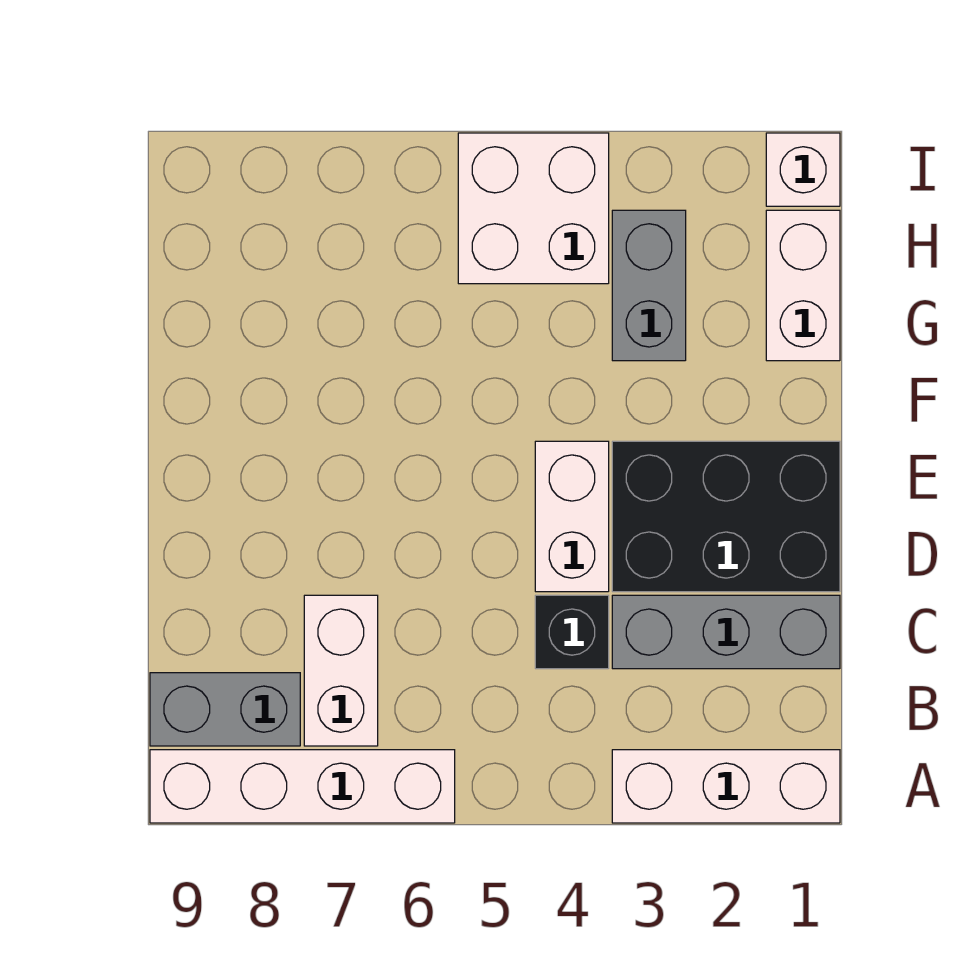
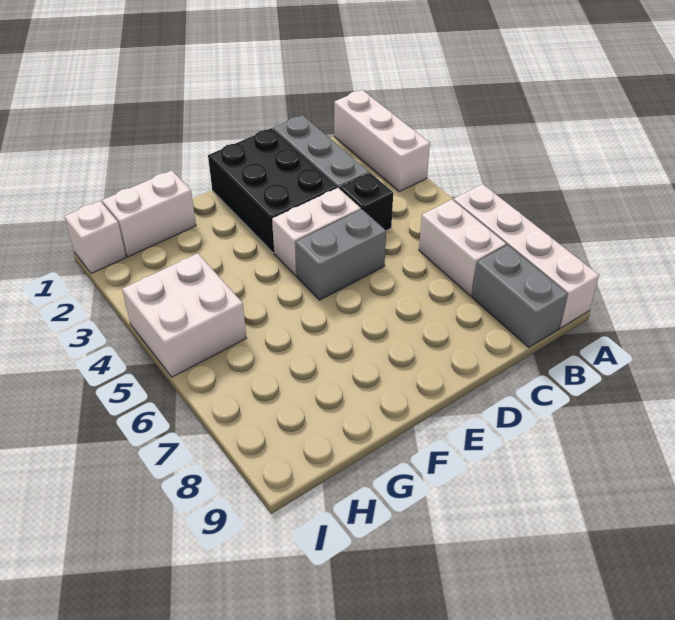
white 1x2 brick [304,595,378,746] -> white 1x2 brick turned to [419,200,506,296]
grey 1x2 brick [612,210,686,361] -> grey 1x2 brick moved to [295,209,386,300]

